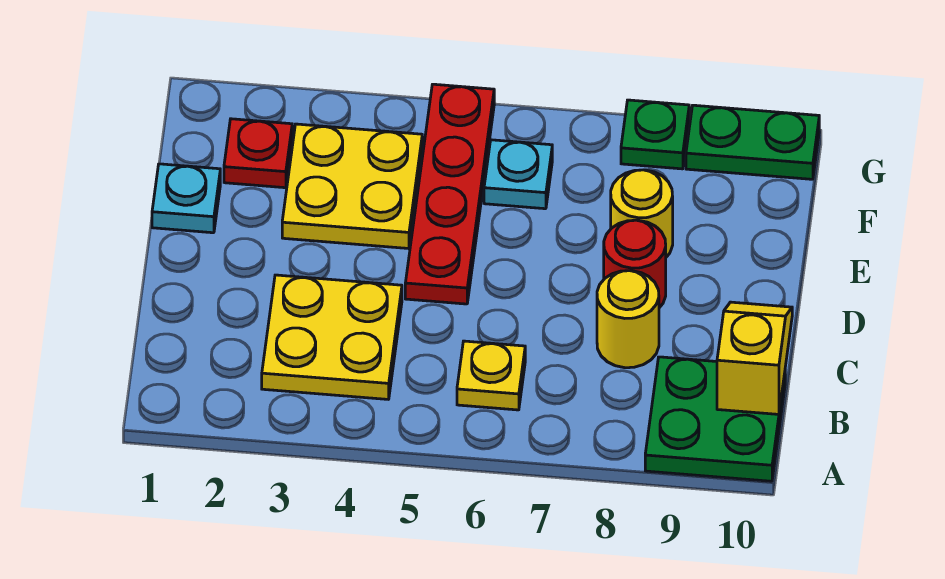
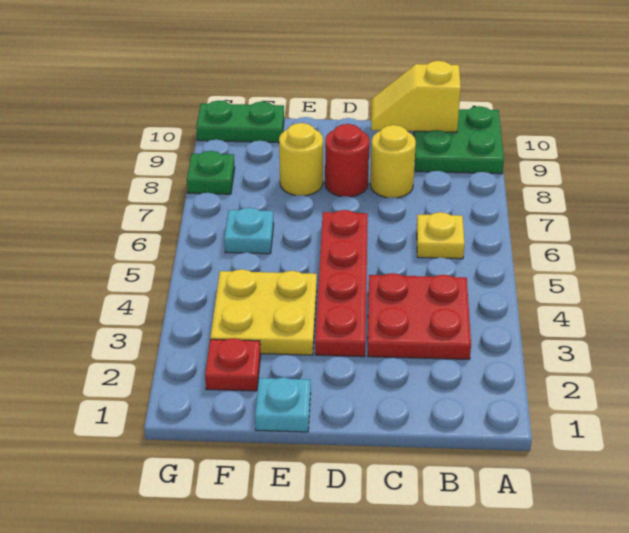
yellow 2x2 plate [262,275,402,399] -> red 2x2 plate [368,273,471,359]
red 1x4 plate [405,84,494,304] -> red 1x4 plate turned to [315,210,368,357]
green 1x2 plate [686,105,819,179] -> green 1x2 plate turned to [196,101,284,143]

